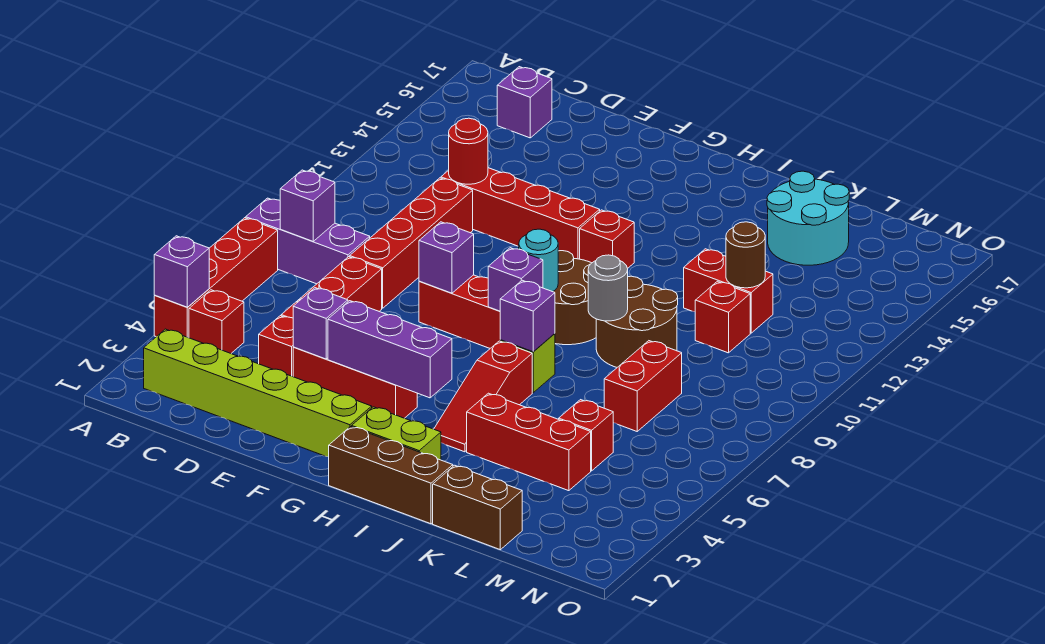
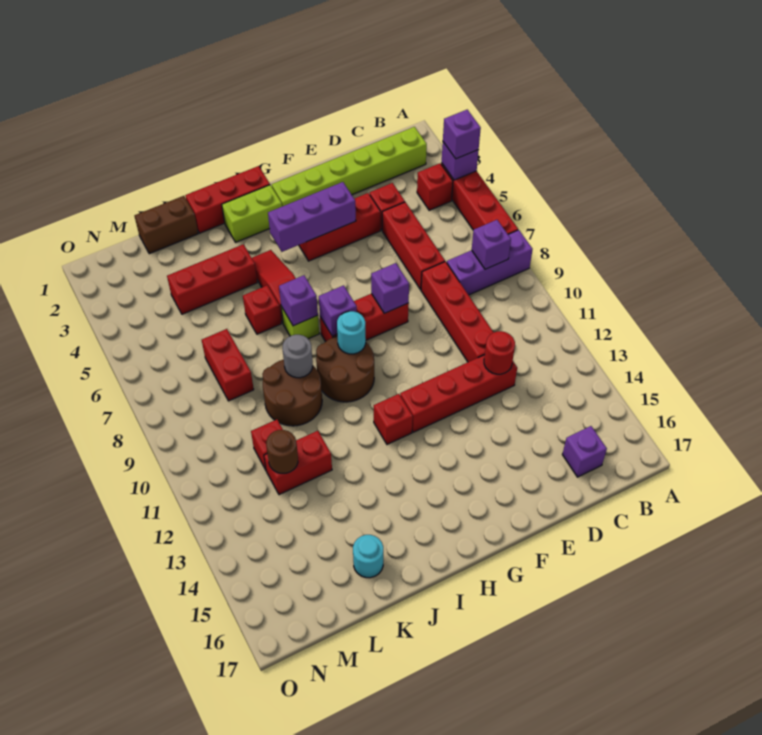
purple 1x1 brick [293,288,348,359] -> purple 1x1 brick moved to [443,110,481,159]
brown 1x3 brick [329,427,453,524] -> red 1x3 brick [185,166,270,233]
cyan 2x2 round brick [767,171,849,265] -> cyan 1x1 round brick [353,535,383,578]
red 1x1 brick [559,400,613,471] -> red 1x1 brick moved to [243,285,281,334]

